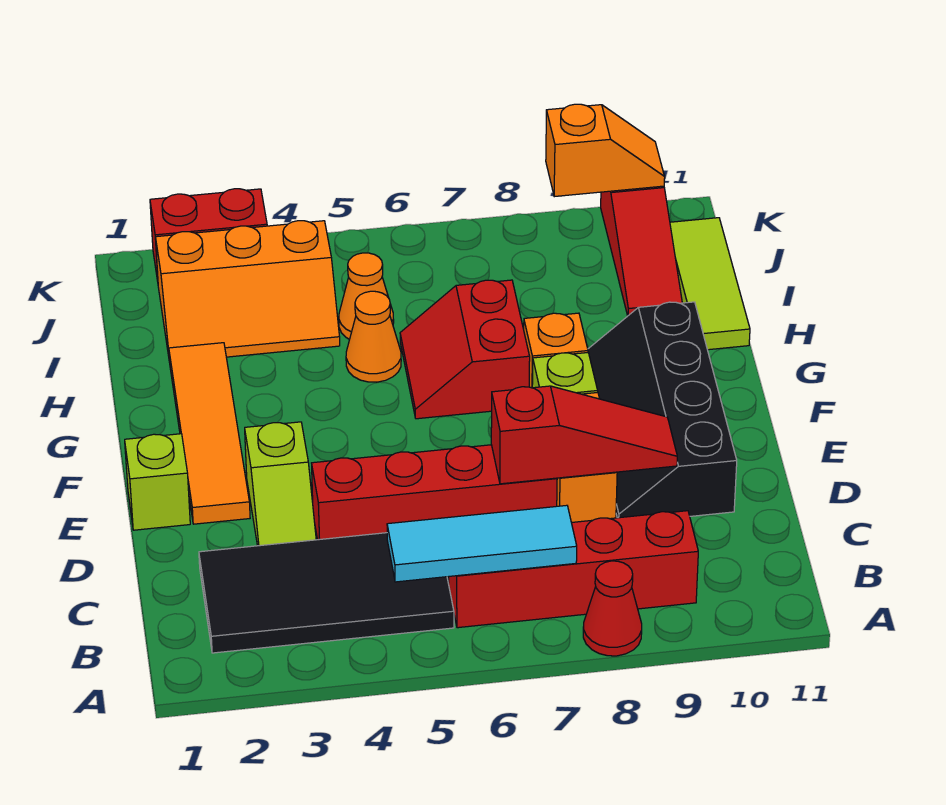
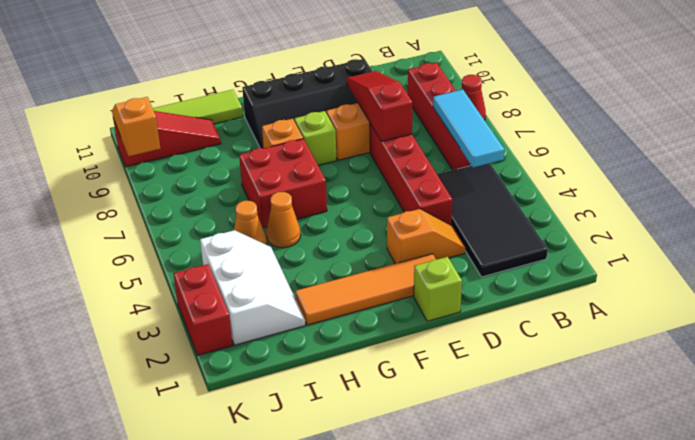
lime 1x2 slope [245,422,316,546] -> orange 1x2 slope [387,209,465,264]
red 2x2 slope [400,280,530,419] -> red 2x2 brick [239,139,327,228]
orange 2x3 slope [156,221,340,362] -> white 2x3 slope [200,230,305,345]

